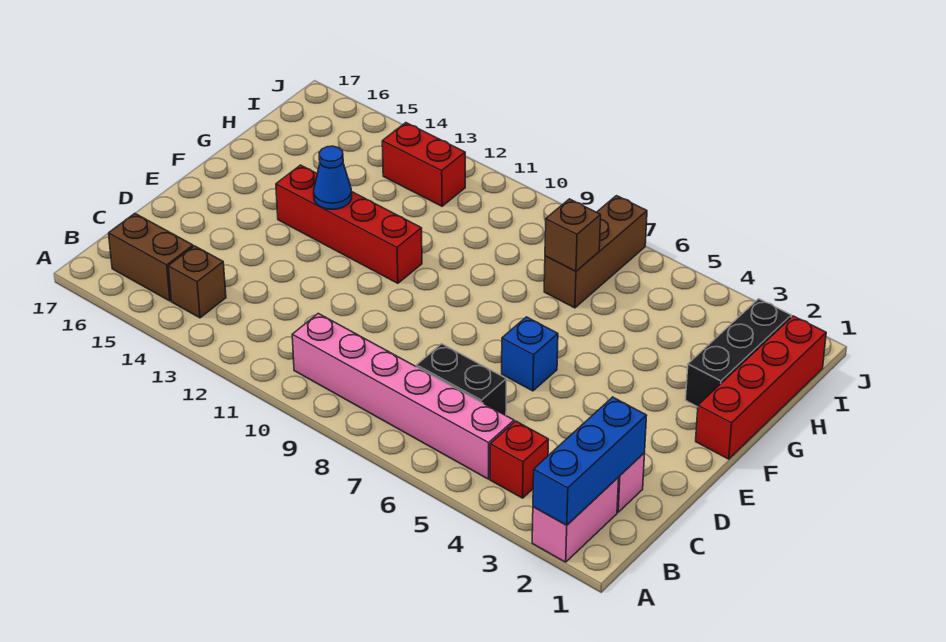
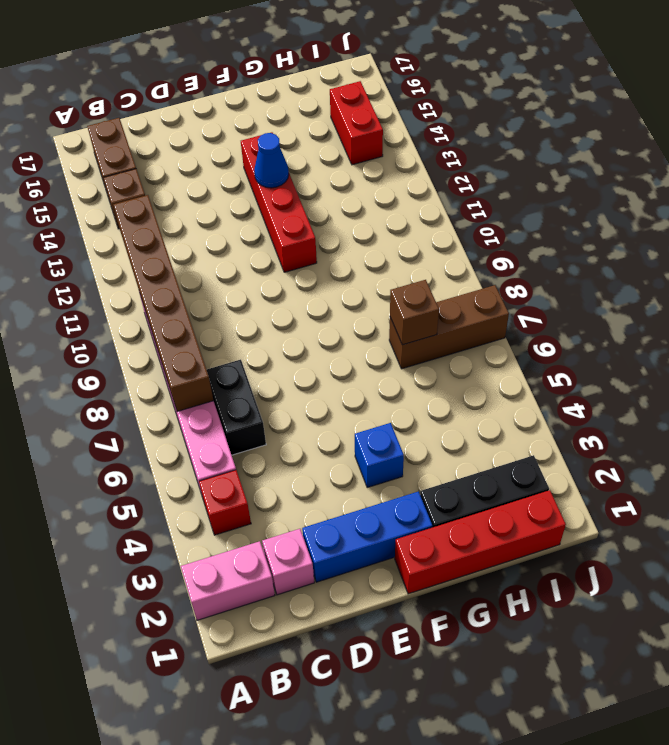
blue 1x3 brick [533,397,647,525] -> blue 1x3 brick moved to [302,491,432,582]
none -> brown 1x6 brick [114,195,214,411]
blue 1x1 brick [502,317,558,391] -> blue 1x1 brick moved to [355,423,404,488]
red 1x2 brick [382,123,465,206] -> red 1x2 brick moved to [330,81,383,165]

